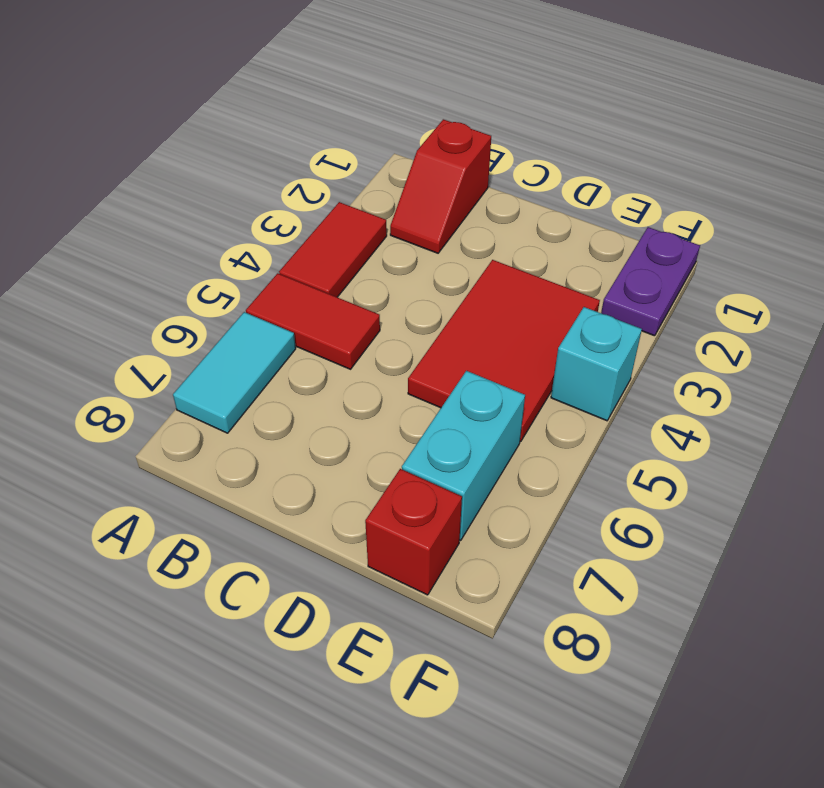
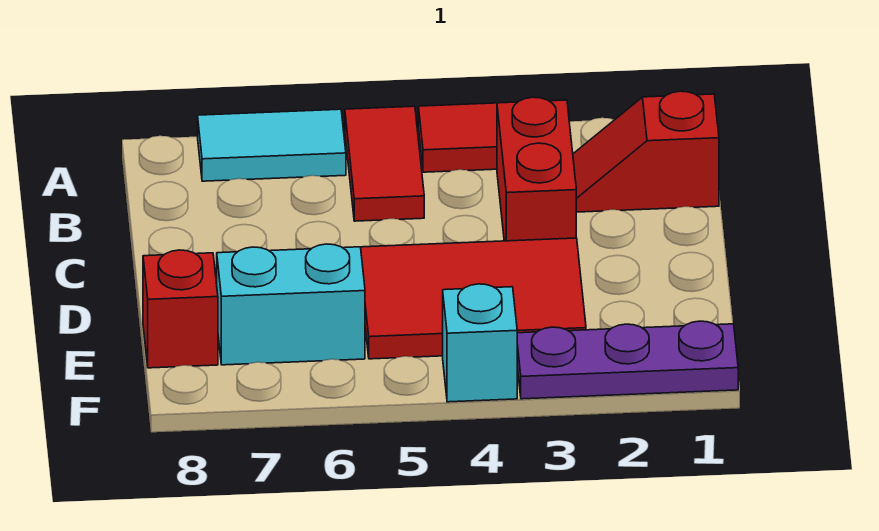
none -> red 1x2 brick [497,97,576,241]
purple 1x2 plate [601,227,700,336] -> purple 1x3 plate [517,321,738,399]

